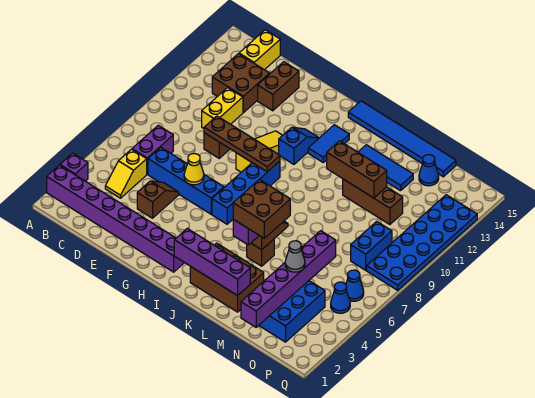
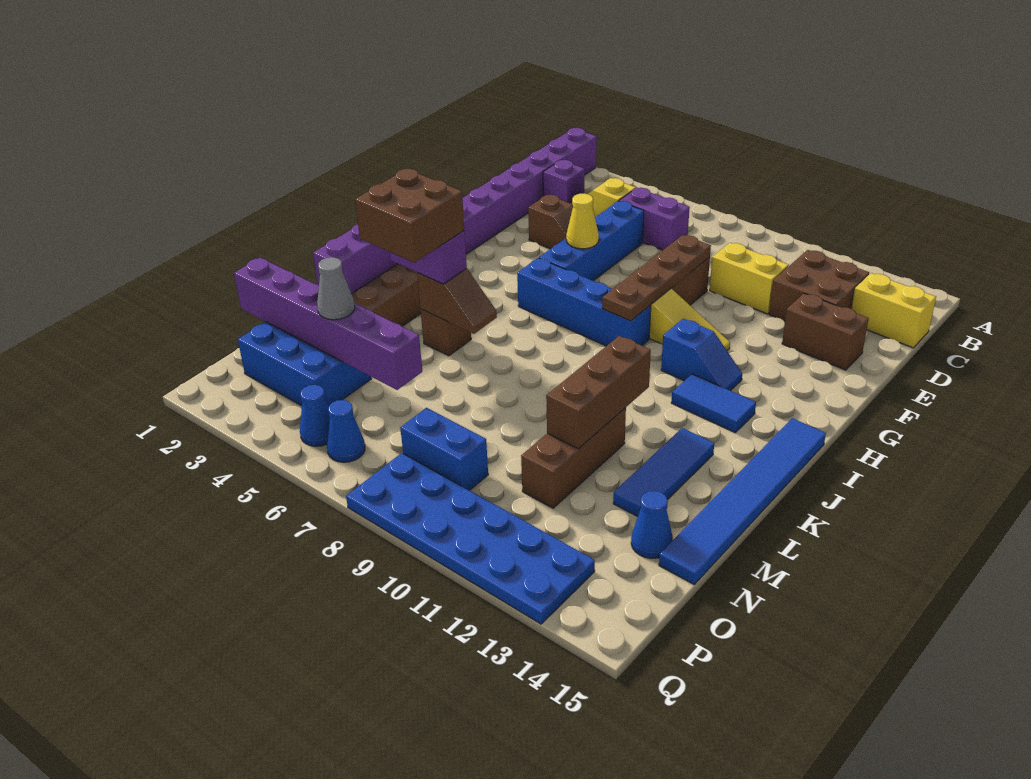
purple 1x1 brick [60,153,88,181] -> purple 1x1 brick moved to [543,160,585,204]

